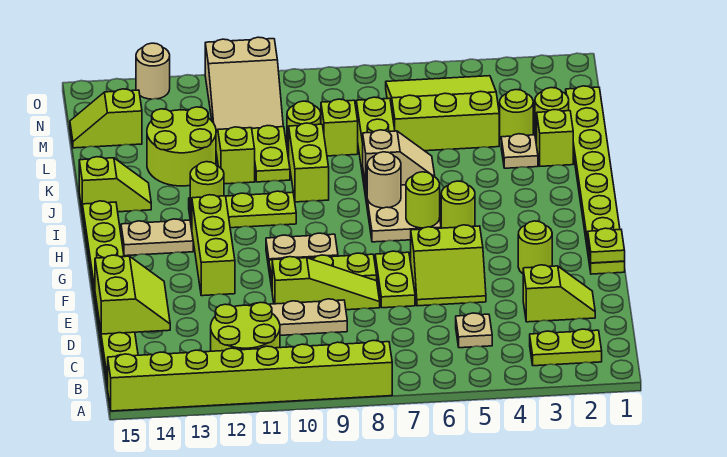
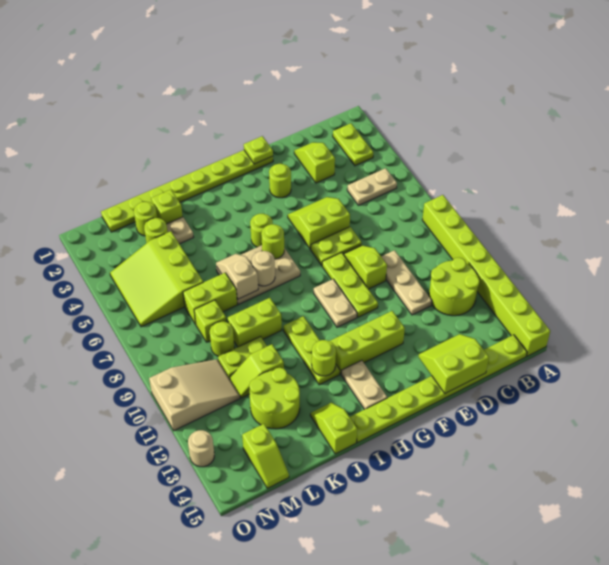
tan 1x1 plate [456,313,492,348] -> tan 1x2 plate [347,168,397,205]
lime 2x2 slope [411,225,486,306] -> lime 2x2 slope turned to [288,197,350,249]
lime 1x3 slope [272,257,380,310] -> lime 1x2 slope [344,245,387,289]

